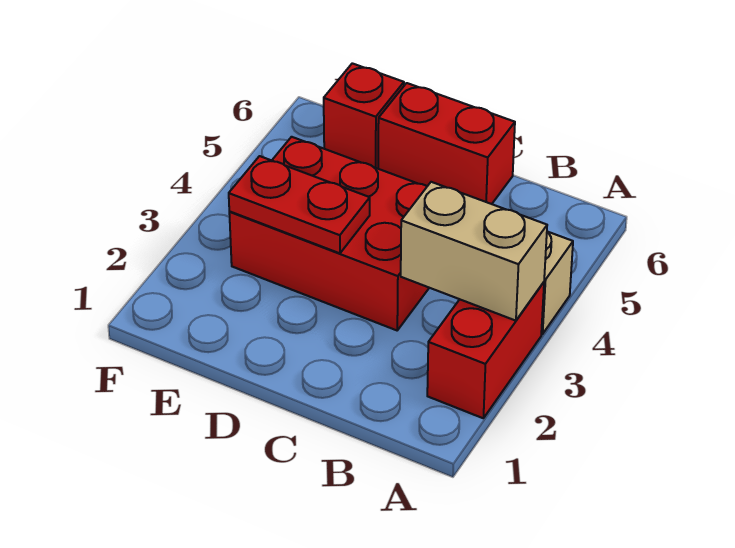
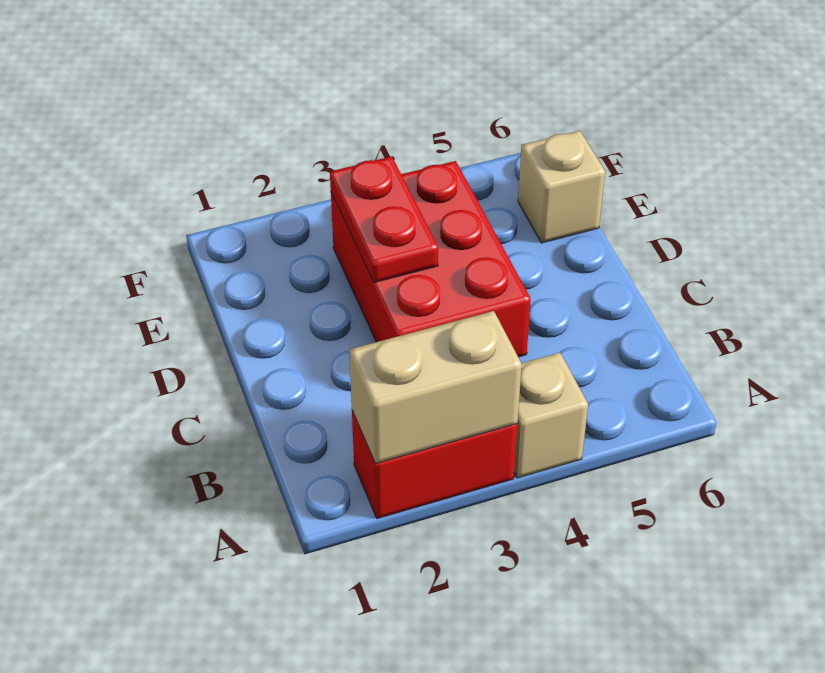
tan 1x2 brick [401,182,547,321] -> tan 1x2 brick turned to [349,311,522,463]
red 1x2 brick [378,83,515,204] -> none
red 1x1 brick [324,63,404,169] -> tan 1x1 brick [518,131,605,243]

